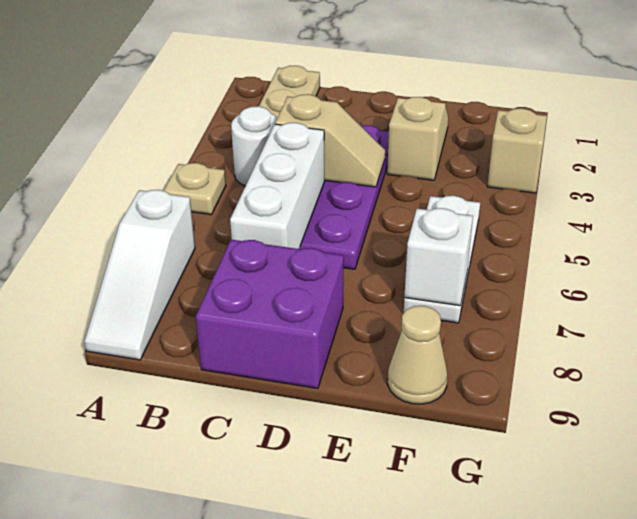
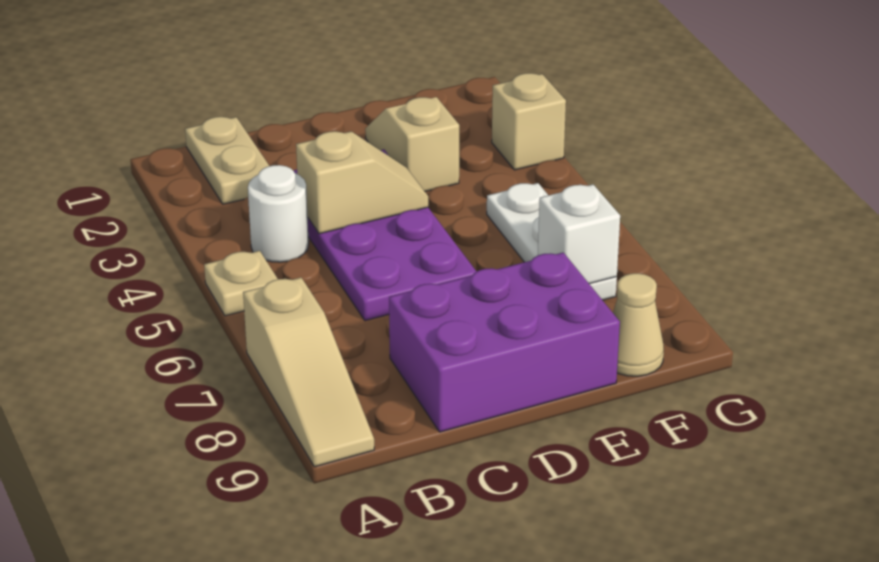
white 1x3 slope [84,190,195,360] -> tan 1x3 slope [243,278,374,467]
white 1x3 brick [230,123,324,249] -> none
purple 2x2 brick [196,240,344,388] -> purple 2x3 brick [389,253,620,432]

